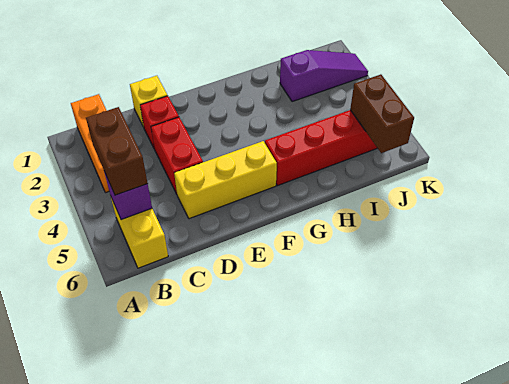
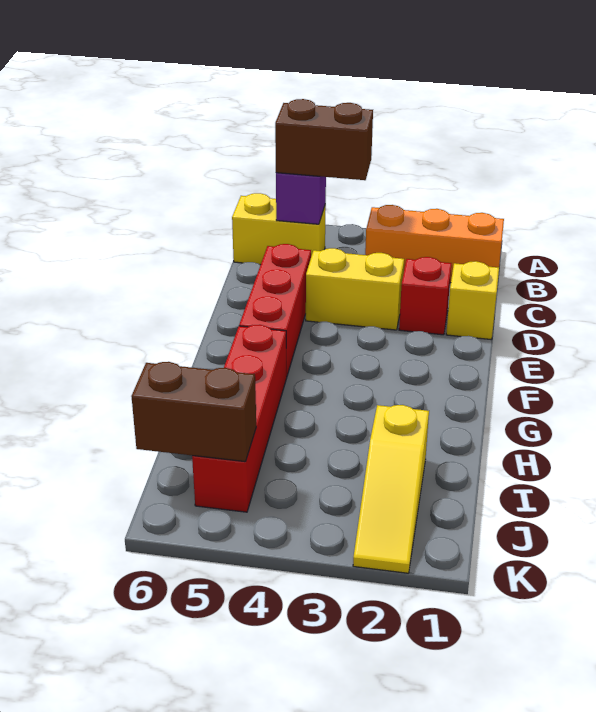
red 1x2 brick [151,117,203,194] -> yellow 1x2 brick [306,248,404,330]
yellow 1x3 brick [174,141,277,219] -> red 1x3 brick [239,244,311,377]
purple 1x3 slope [280,50,368,102] -> yellow 1x3 slope [353,405,429,573]

